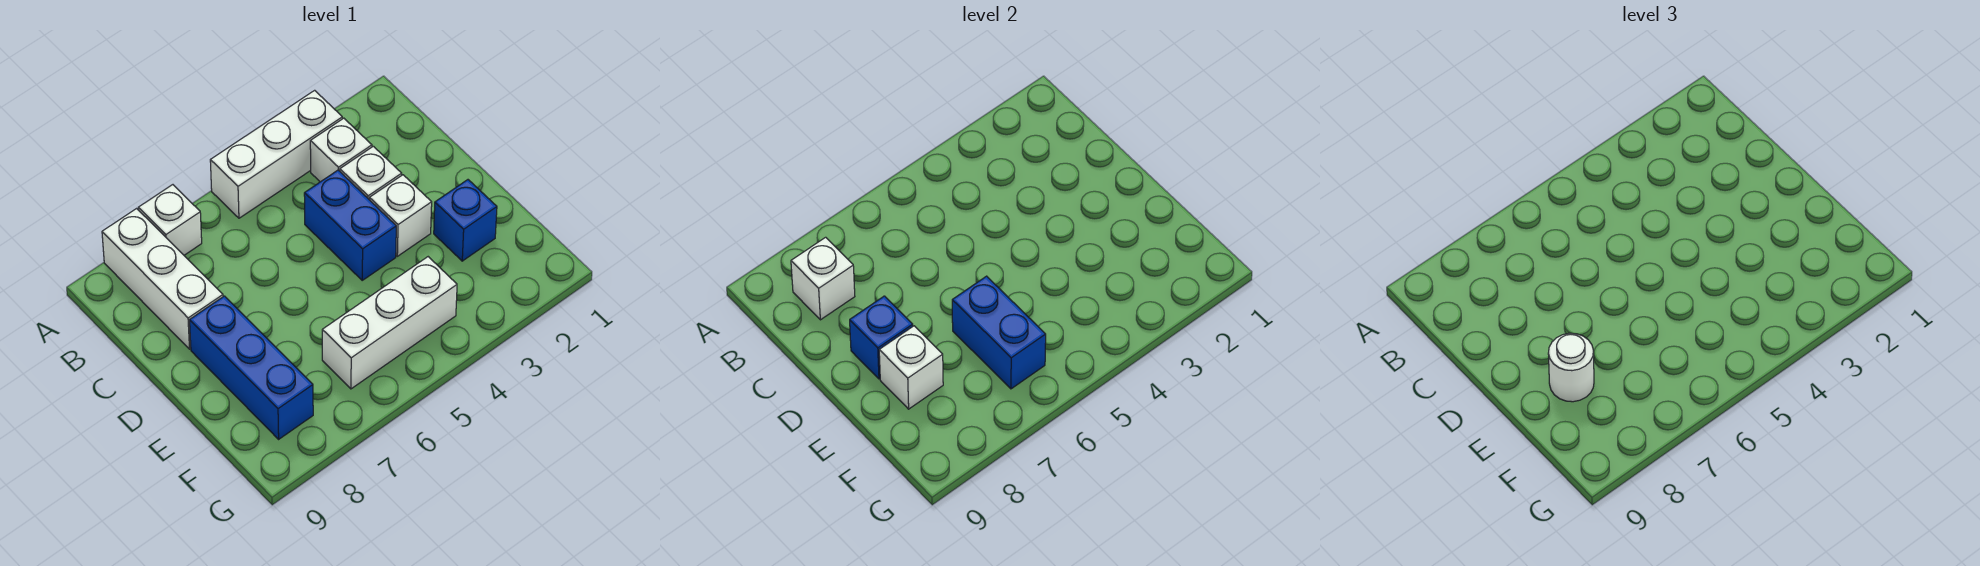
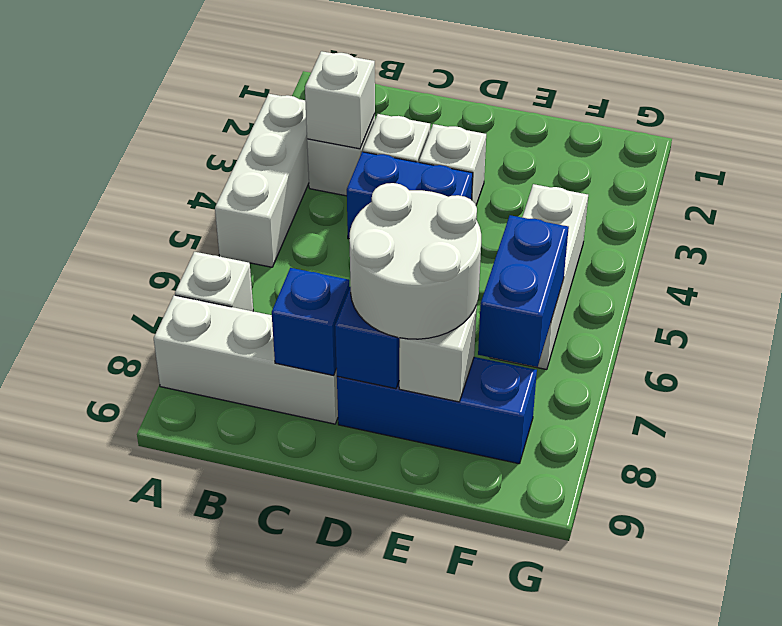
white 1x1 brick [791,237,855,320] -> white 1x1 brick moved to [305,51,375,149]
blue 1x1 brick [434,180,497,261] -> blue 1x1 brick moved to [272,268,350,375]
blue 1x2 brick [952,276,1046,389] -> blue 1x2 brick turned to [478,215,569,367]
white 1x1 round brick [1548,333,1594,402] -> white 2x2 round brick [349,183,481,339]

